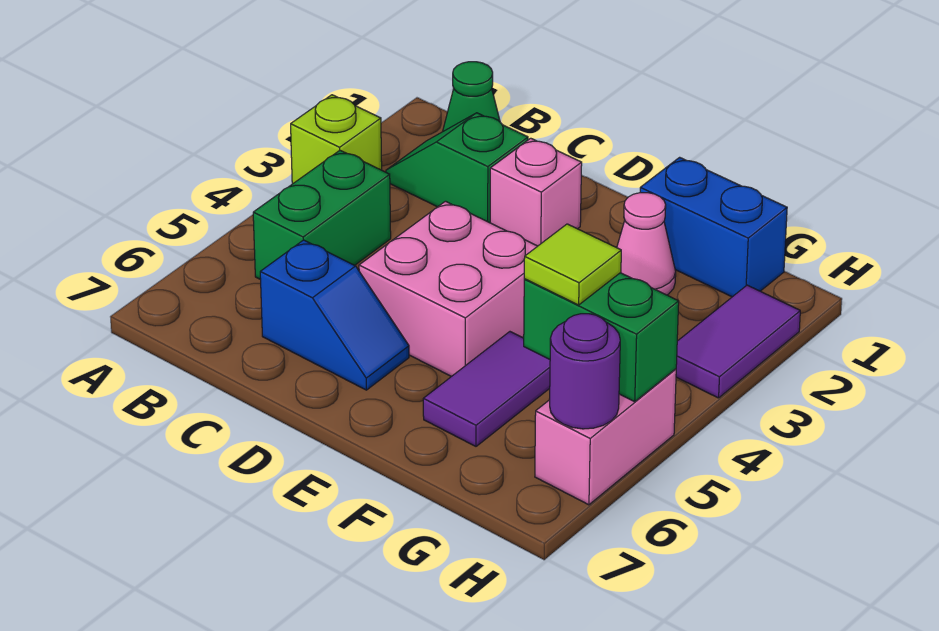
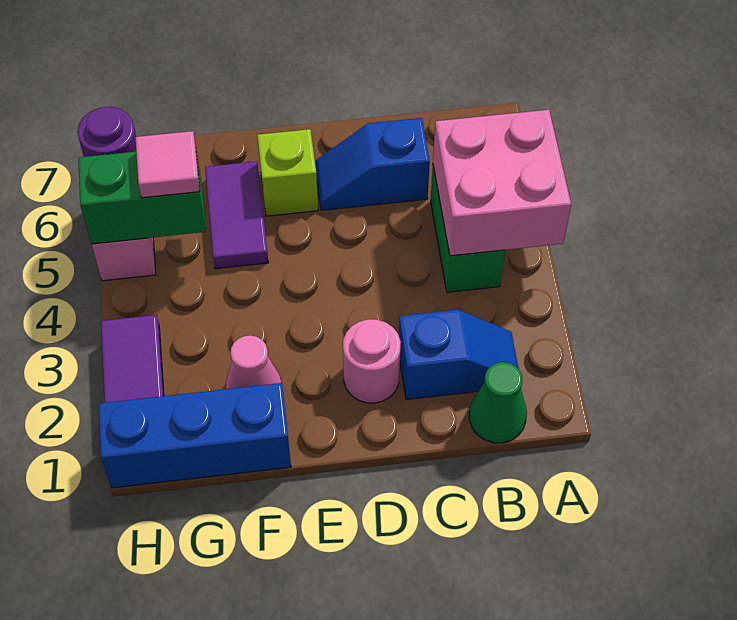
lime 1x1 brick [291,95,382,184] -> lime 1x1 brick moved to [257,129,318,216]
green 1x2 slope [386,113,528,223] -> blue 1x2 slope [399,310,519,400]
pink 1x1 brick [490,138,582,246] -> pink 1x1 round brick [343,319,401,403]
pink 2x2 brick [359,201,537,377] -> pink 2x2 brick moved to [433,110,571,256]
blue 1x2 brick [640,157,787,297] -> blue 1x3 brick [98,383,291,488]
lime 1x1 tile [524,224,621,305] -> pink 1x1 tile [136,131,200,198]

